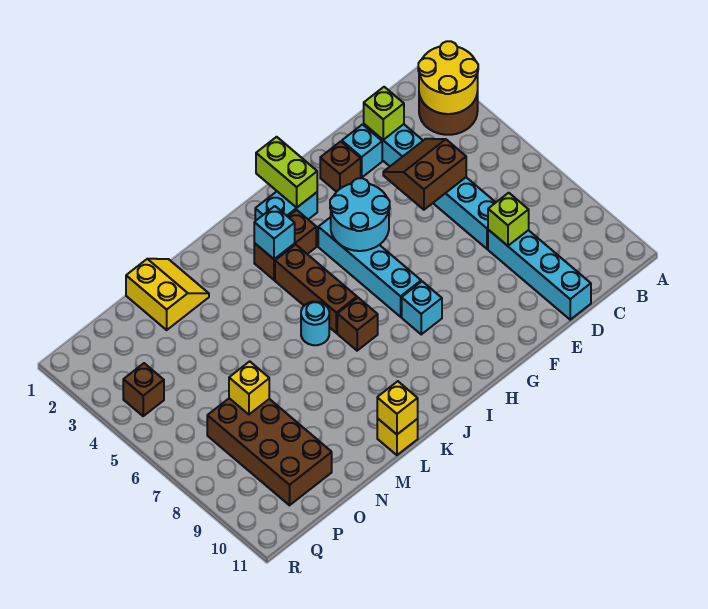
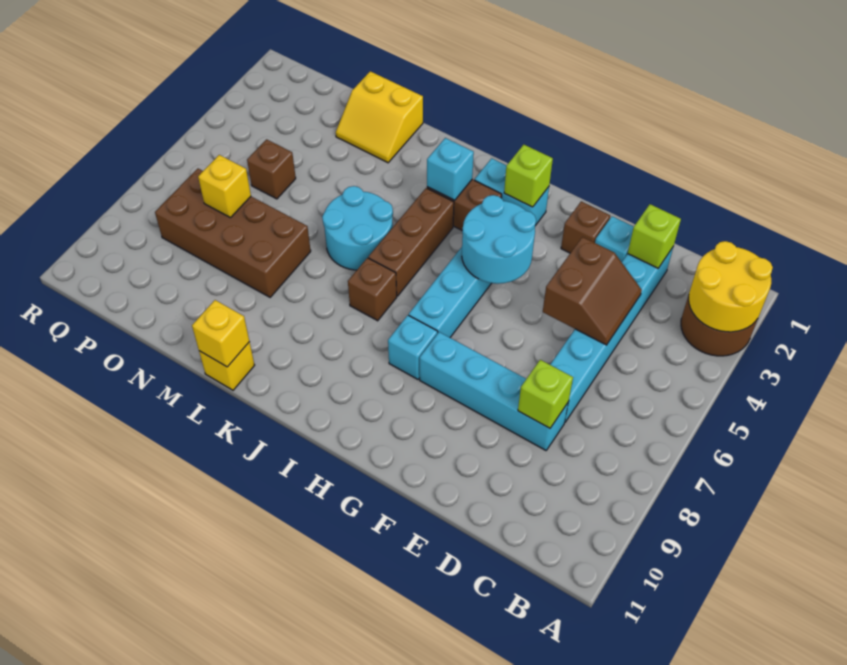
brown 2x2 slope [383,139,466,210] -> brown 2x2 slope turned to [543,237,642,345]
cyan 1x4 brick [488,230,591,320] -> cyan 1x4 brick turned to [420,332,568,450]
lime 1x2 brick [256,137,317,207] -> lime 1x1 brick [504,145,553,207]
cyan 1x1 round brick [301,302,329,345] -> cyan 2x2 round brick [322,186,393,270]
yellow 2x2 slope [126,259,209,330] -> yellow 2x2 slope turned to [336,71,423,163]
brown 2x4 brick [207,398,332,505] -> brown 2x4 brick turned to [155,169,311,297]
brown 1x1 brick [123,363,164,416] -> brown 1x1 brick moved to [247,139,296,199]

